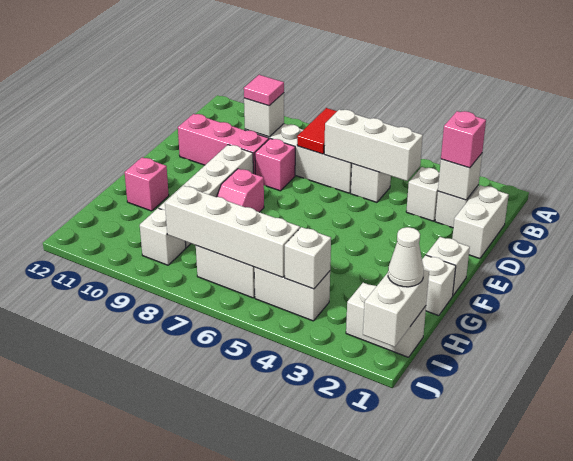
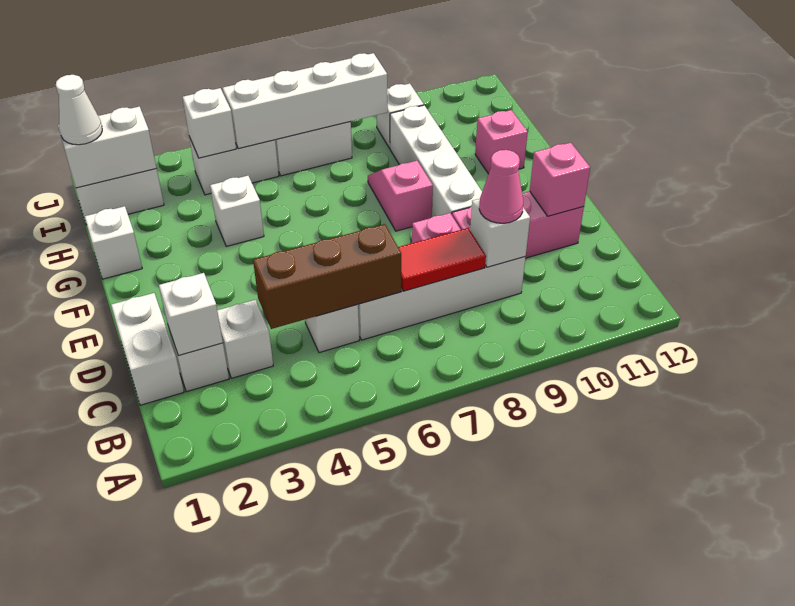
red 1x2 tile [297,108,337,154] -> red 1x2 tile turned to [398,228,486,291]
pink 1x1 brick [441,111,486,168] -> pink 1x1 brick moved to [530,143,590,216]
white 1x3 brick [324,110,423,181] -> brown 1x3 brick [253,224,401,329]
pink 1x1 tile [244,75,284,106] -> pink 1x1 cone [479,150,523,223]
white 1x1 brick [426,237,470,295] -> white 1x1 brick moved to [210,176,264,246]
white 1x2 brick [363,270,429,347] -> white 1x2 brick turned to [58,106,156,188]

